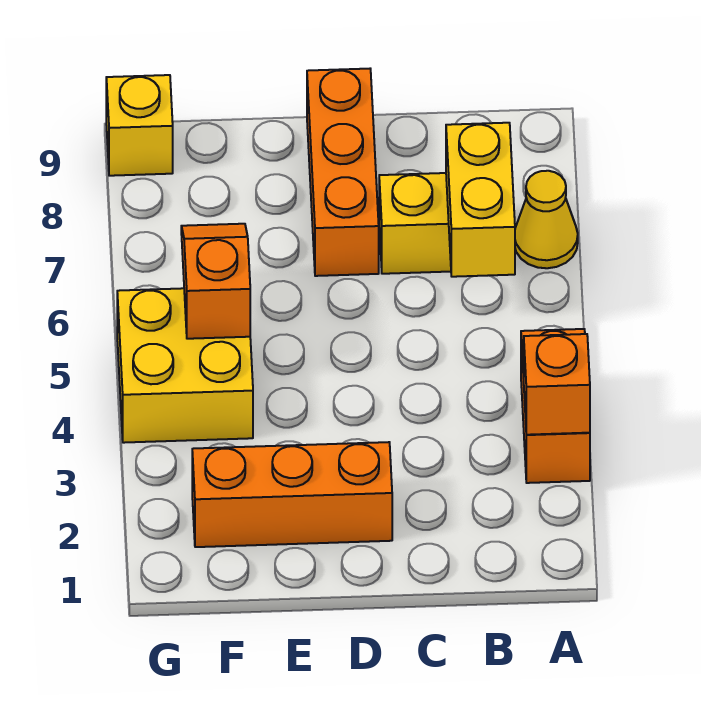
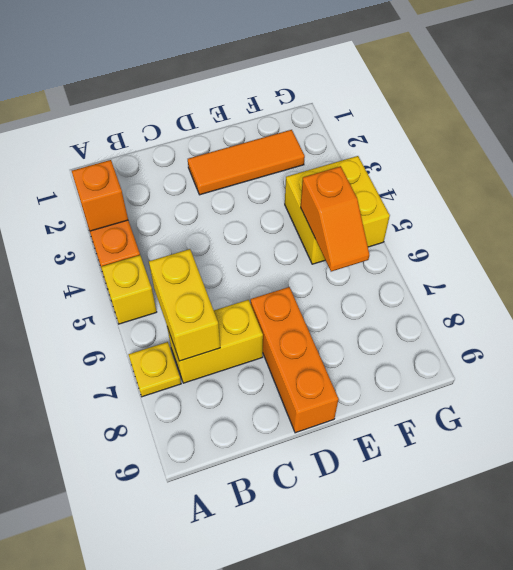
yellow 1x1 cone [515,171,578,268] -> yellow 1x1 plate [128,342,181,397]
orange 1x3 brick [192,442,392,547] -> orange 1x3 tile [188,130,305,195]
yellow 1x1 brick [106,75,173,176] -> yellow 1x1 brick moved to [101,255,157,324]

